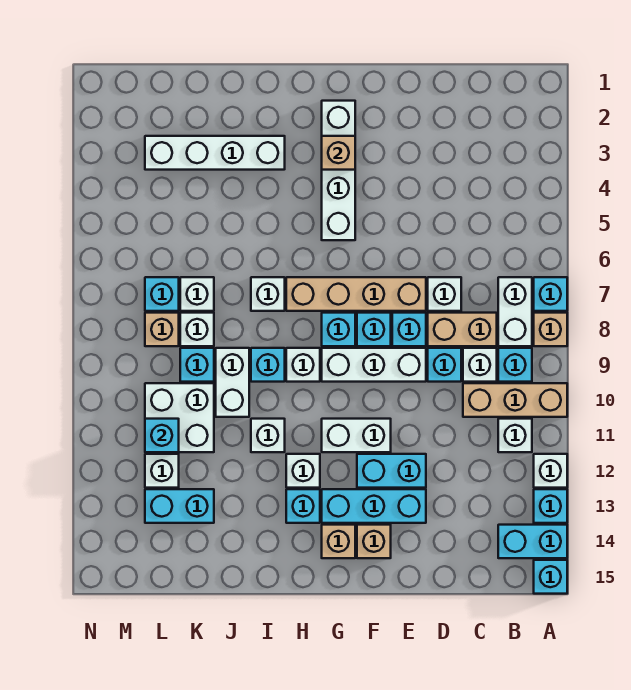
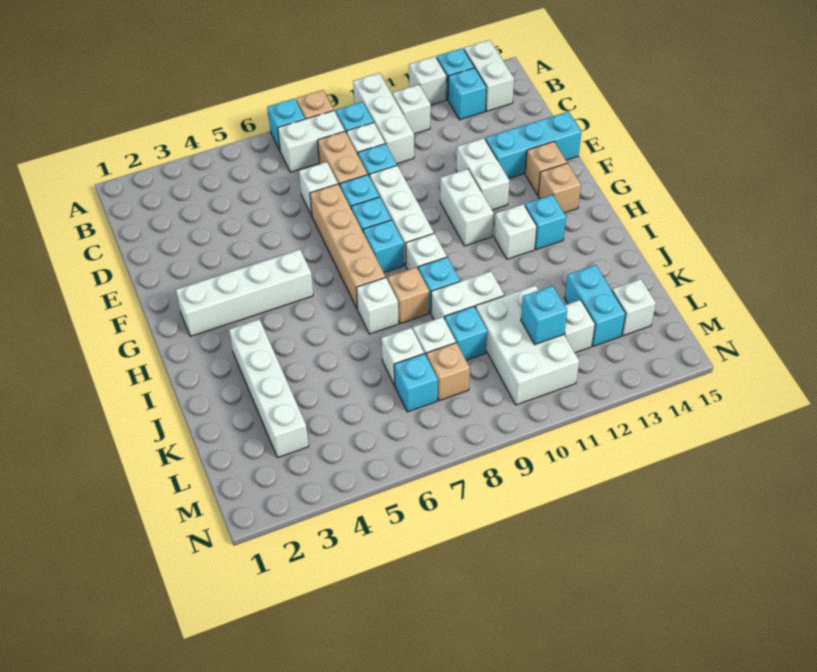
tan 1x3 brick [463,383,567,417] -> white 1x3 brick [353,73,414,164]
cyan 1x2 brick [498,525,567,558] -> white 1x2 brick [464,40,514,111]
cyan 1x1 brick [534,560,567,594] -> cyan 1x1 brick moved to [448,68,487,120]
cyan 1x2 brick [357,454,426,488] -> white 1x2 brick [456,138,510,210]
cyan 1x3 brick [322,489,426,523] -> cyan 1x3 brick turned to [485,112,582,179]
tan 1x1 brick [322,136,355,170] -> tan 1x1 brick moved to [388,267,429,324]
white 1x1 brick [251,419,285,452] -> white 1x1 brick moved to [612,279,656,336]
white 2x2 brick [145,383,214,452] -> white 2x3 brick [476,285,579,405]

